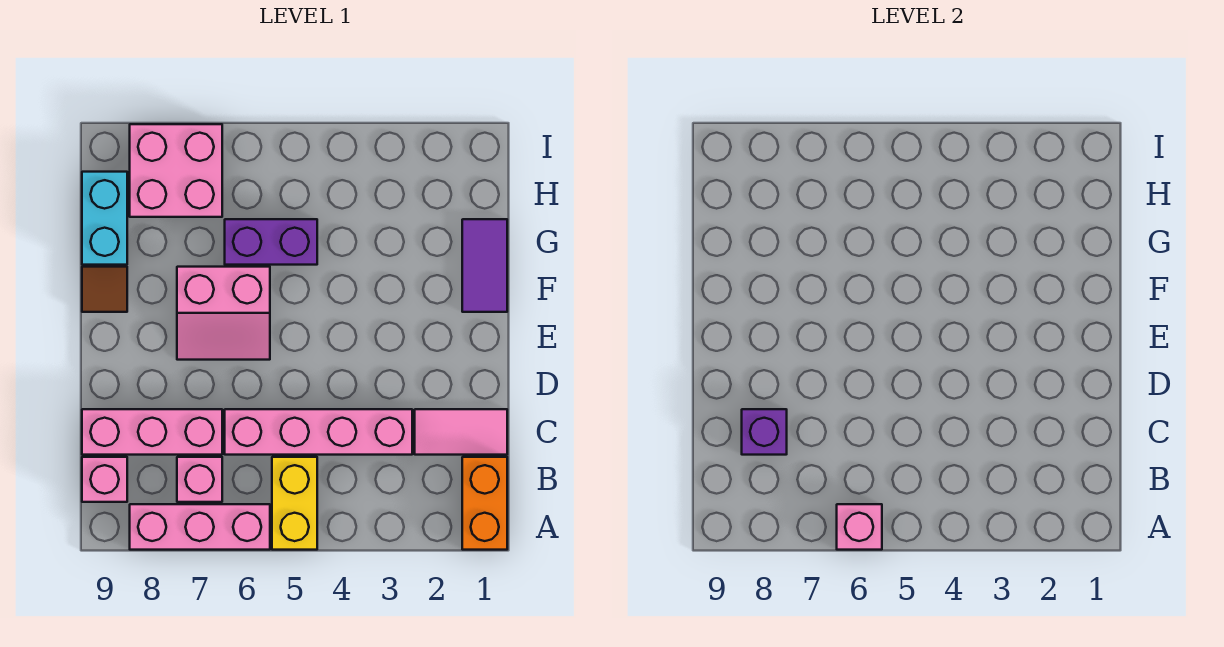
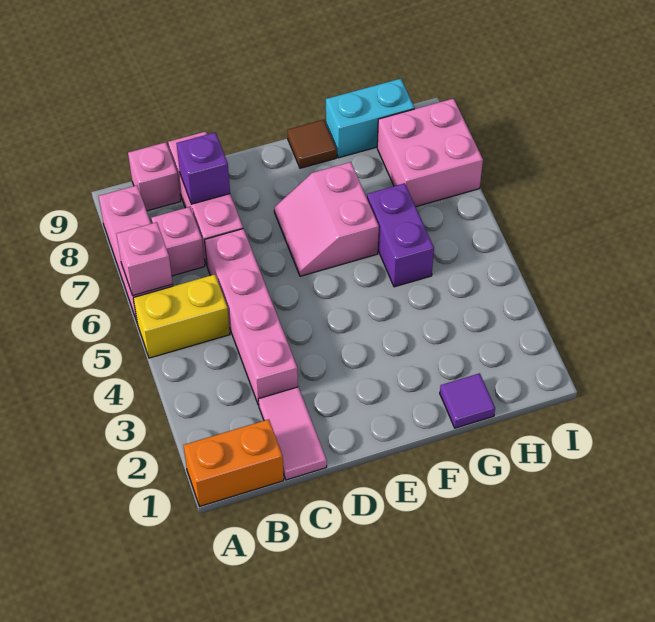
purple 1x2 tile [462,219,507,312] -> purple 1x1 tile [440,373,495,428]

